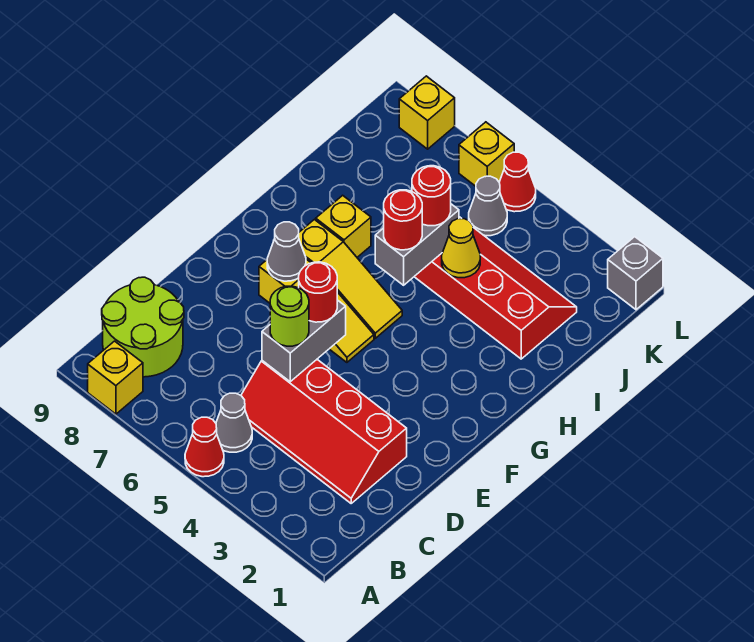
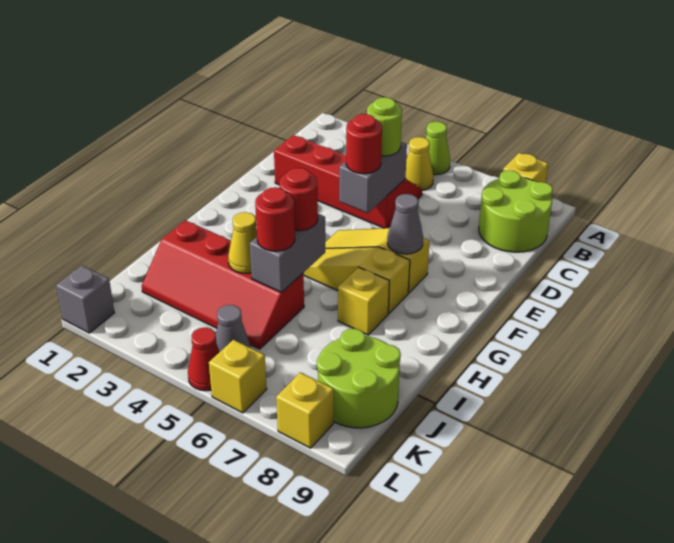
red 1x1 cone [185,417,224,477] -> lime 1x1 cone [426,122,450,175]
grey 1x1 cone [216,393,252,452] -> yellow 1x1 cone [406,137,433,190]
none -> lime 2x2 round brick [317,329,401,428]

